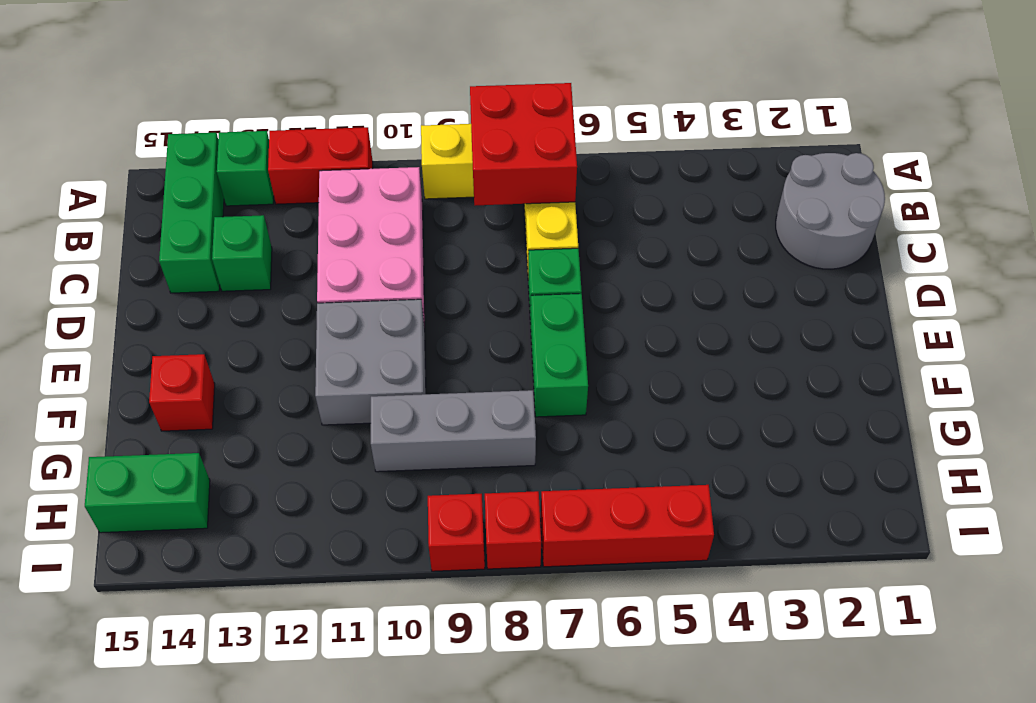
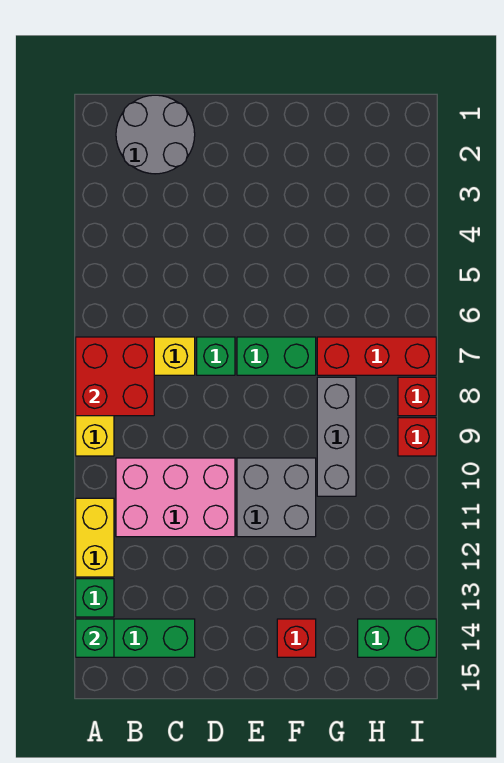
red 1x2 brick [268,127,373,204] -> yellow 1x2 brick [76,498,114,577]
green 1x1 brick [212,215,272,291] -> green 1x1 brick moved to [76,619,114,657]
green 1x2 brick [85,453,210,533] -> green 1x2 brick turned to [358,619,436,657]
red 1x3 brick [541,485,714,567] -> red 1x3 brick turned to [317,337,436,375]

